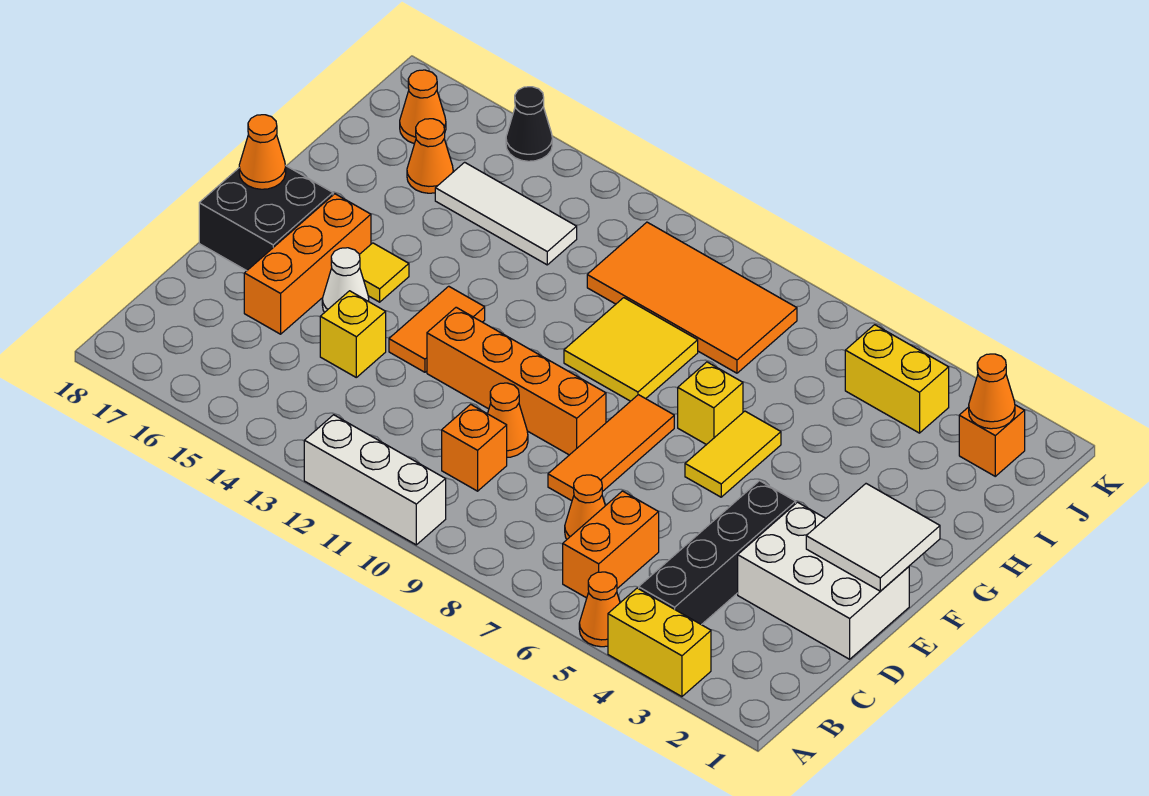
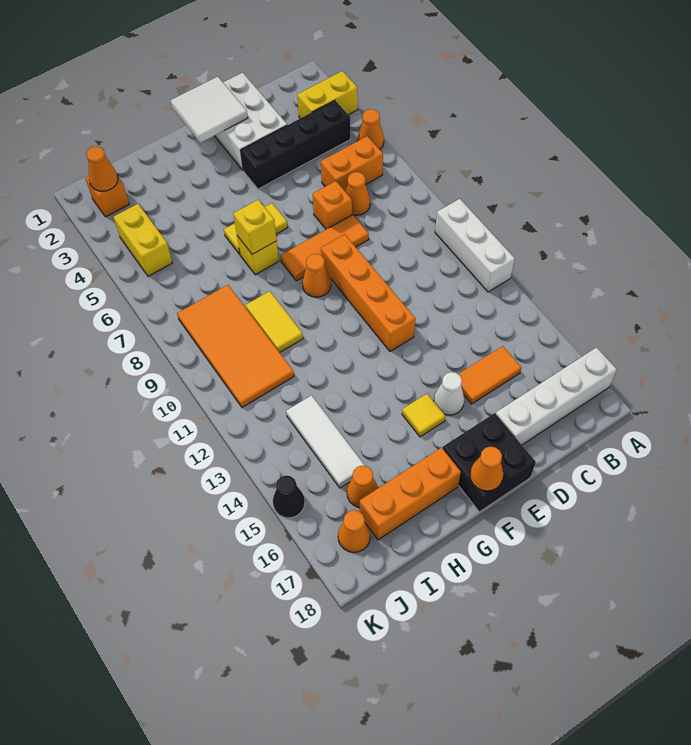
yellow 1x2 brick [608,588,711,697] -> yellow 1x2 brick turned to [297,71,358,118]
none -> white 1x4 brick [496,347,617,445]
orange 1x1 brick [442,404,507,491] -> orange 1x1 brick moved to [313,181,352,229]
orange 1x1 cone [488,383,528,457] -> orange 1x1 cone moved to [302,254,331,297]
yellow 1x1 brick [320,291,386,377] -> yellow 1x1 brick moved to [233,200,277,254]
orange 1x3 brick [244,194,371,334] -> orange 1x3 brick moved to [360,448,461,540]
orange 1x2 tile [389,286,485,372] -> orange 1x2 tile moved to [458,346,521,404]
yellow 2x2 tile [564,298,698,401] -> yellow 1x2 tile [245,291,303,353]

